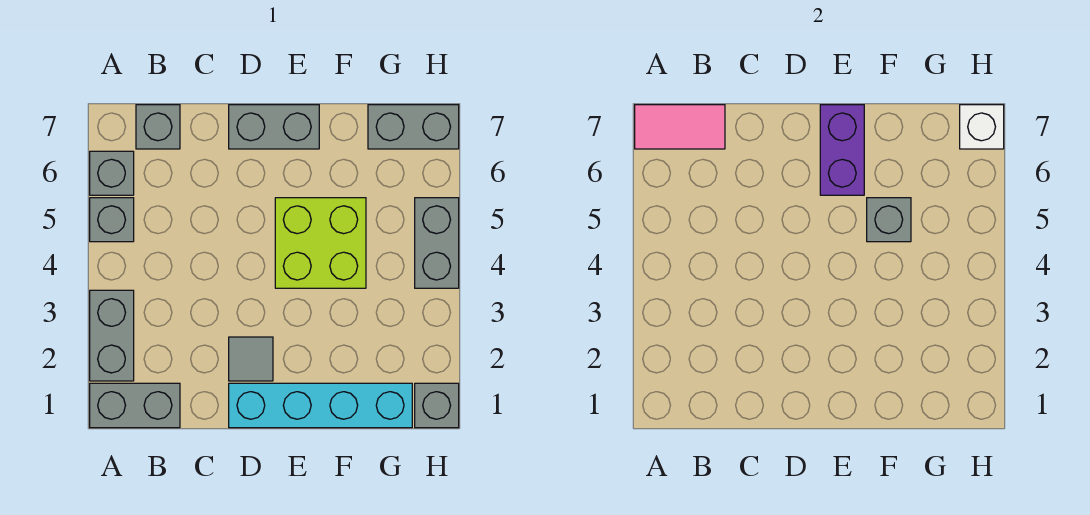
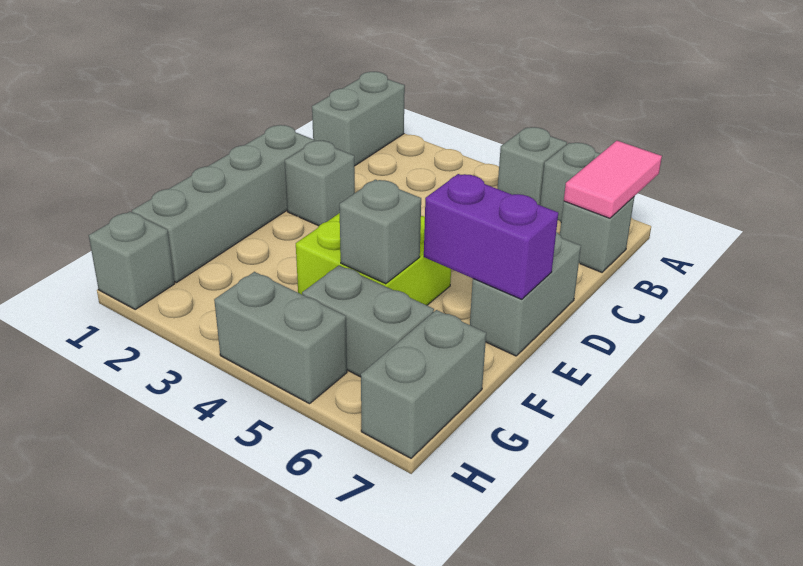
grey 1x2 brick [90,290,134,381] -> grey 1x2 brick moved to [302,265,434,377]
cyan 1x4 brick [229,383,412,428] -> grey 1x4 brick [132,125,315,283]
grey 1x1 tile [229,337,273,381] -> grey 1x1 brick [285,141,355,226]
white 1x1 brick [960,105,1004,149] -> none

